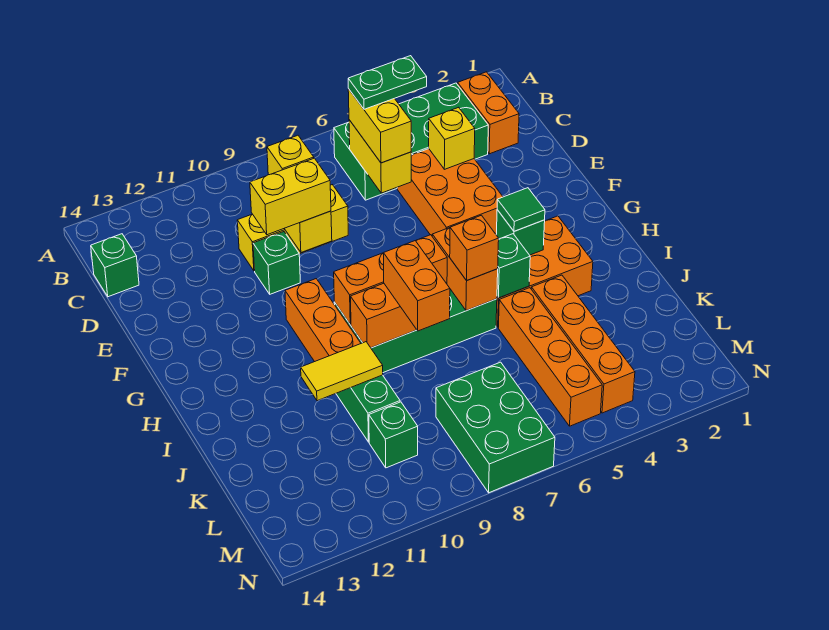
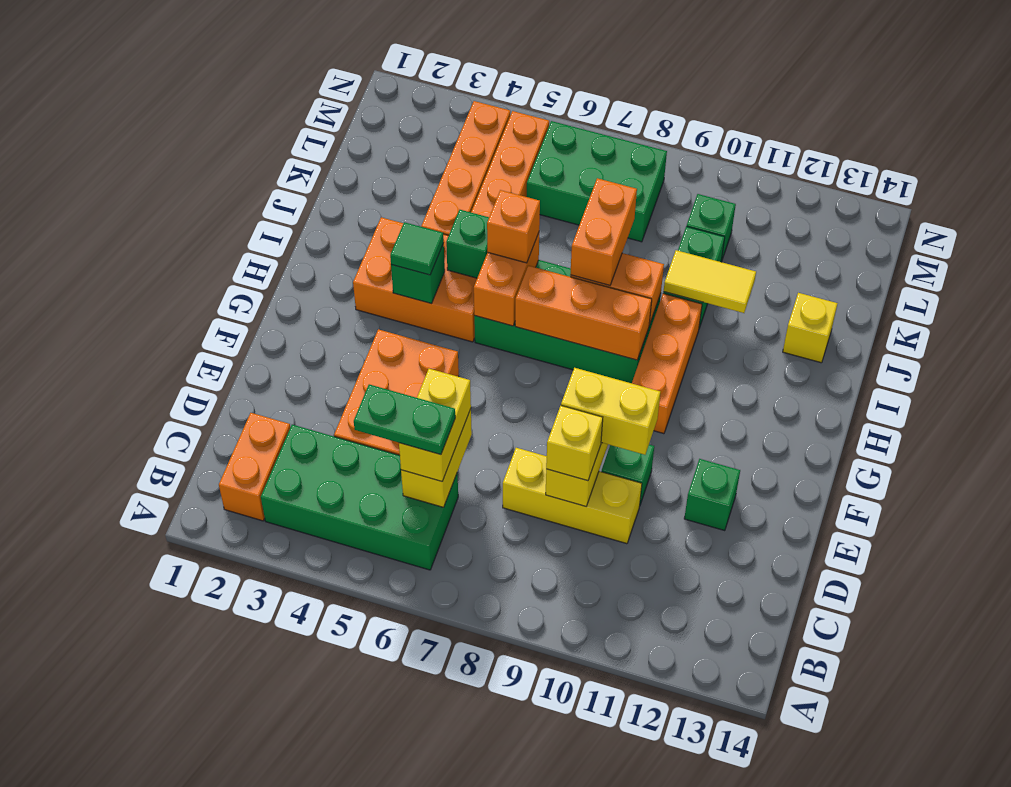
green 1x1 brick [91,234,139,297] -> green 1x1 brick moved to [684,459,740,531]
yellow 1x1 brick [429,107,475,169] -> yellow 1x1 brick moved to [783,293,838,363]
green 2x3 brick [436,362,555,493] -> green 2x3 brick turned to [527,121,667,242]

